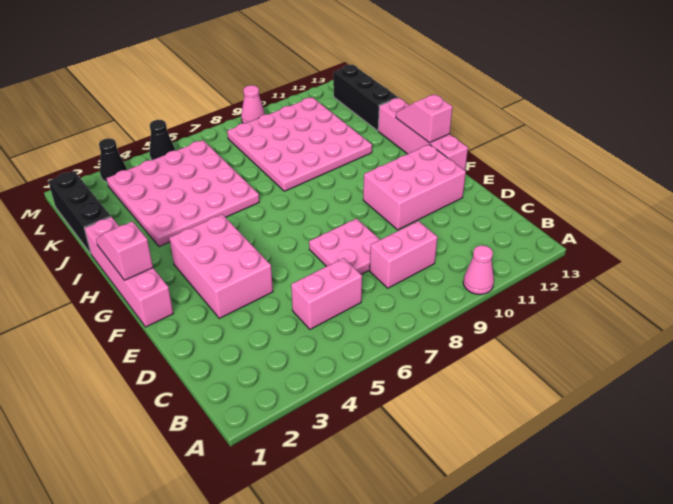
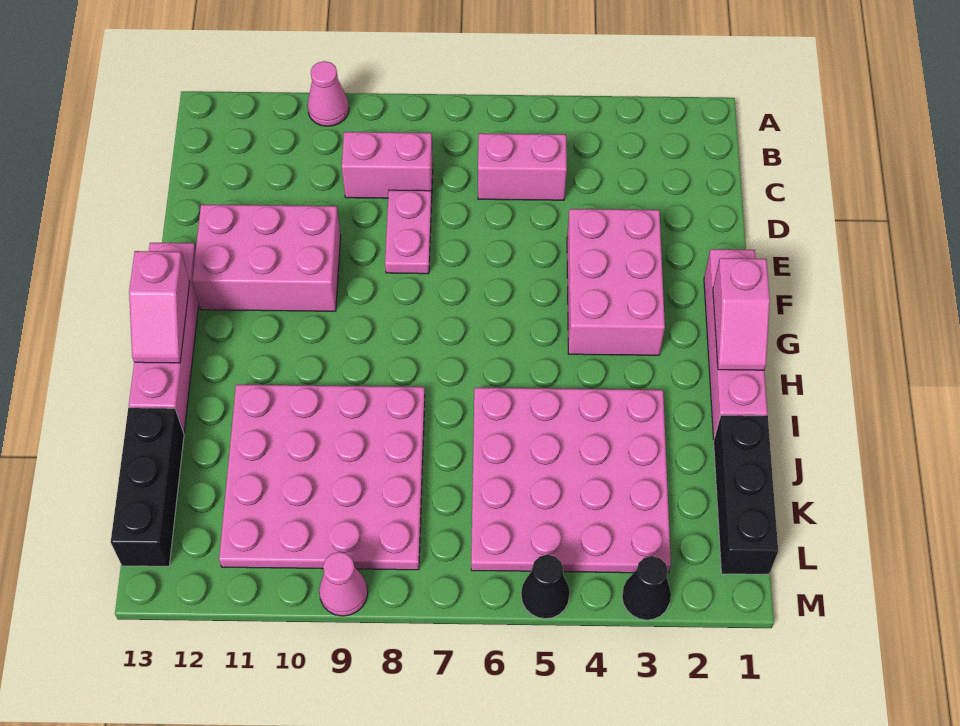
pink 2x2 plate [309,218,380,275] -> pink 1x2 plate [385,190,432,274]

